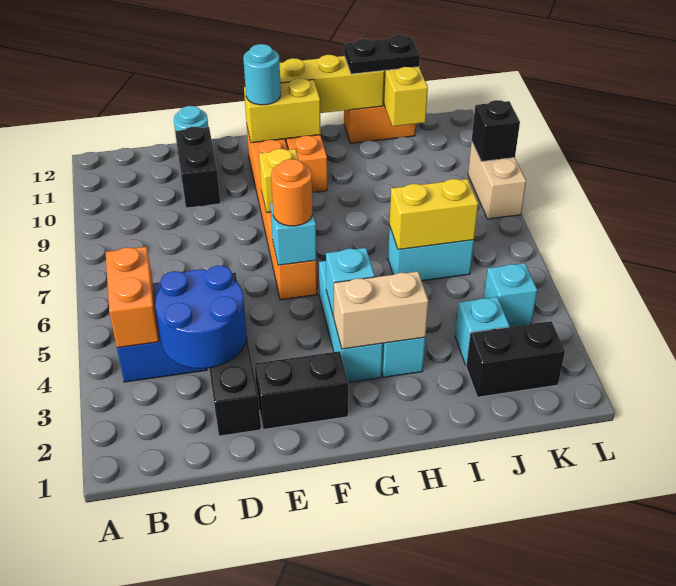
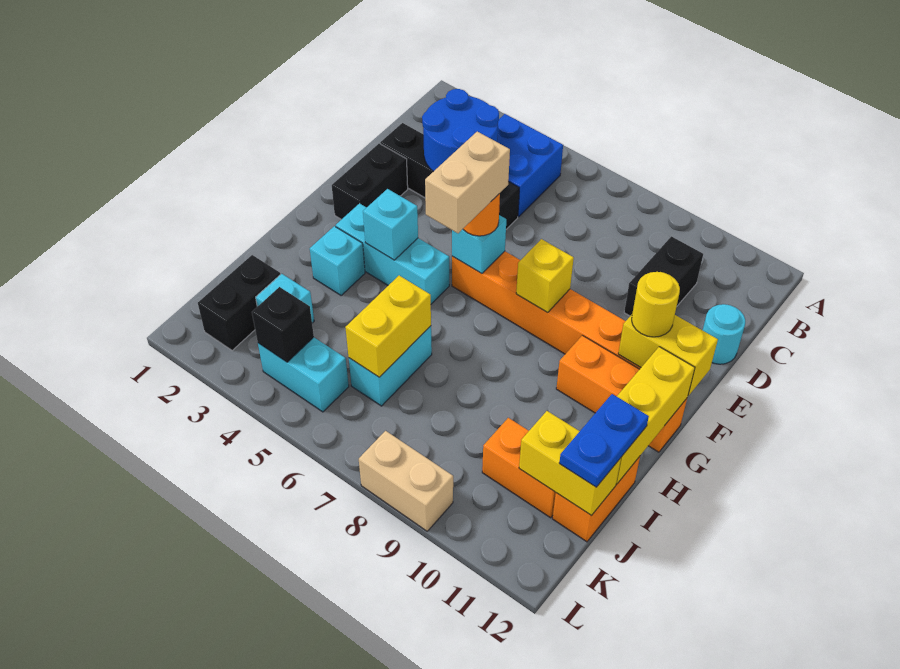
orange 1x2 brick [106,247,159,348] -> orange 1x2 brick moved to [482,418,556,518]
black 1x2 brick [175,127,220,208] -> black 1x2 brick turned to [624,236,703,316]
yellow 1x2 brick [244,78,321,143] -> yellow 1x2 brick turned to [618,315,718,396]
cyan 1x1 round brick [243,44,281,105] -> yellow 1x1 round brick [632,272,680,337]
tan 1x2 brick [334,271,428,349] -> tan 1x2 brick moved to [425,132,510,233]
black 1x2 plate [344,35,420,74] -> blue 1x2 plate [559,394,649,487]
cyan 1x1 brick [484,263,537,327] -> cyan 1x2 brick [258,337,349,412]
black 1x1 brick [472,100,520,162] -> black 1x1 brick moved to [252,287,314,362]

